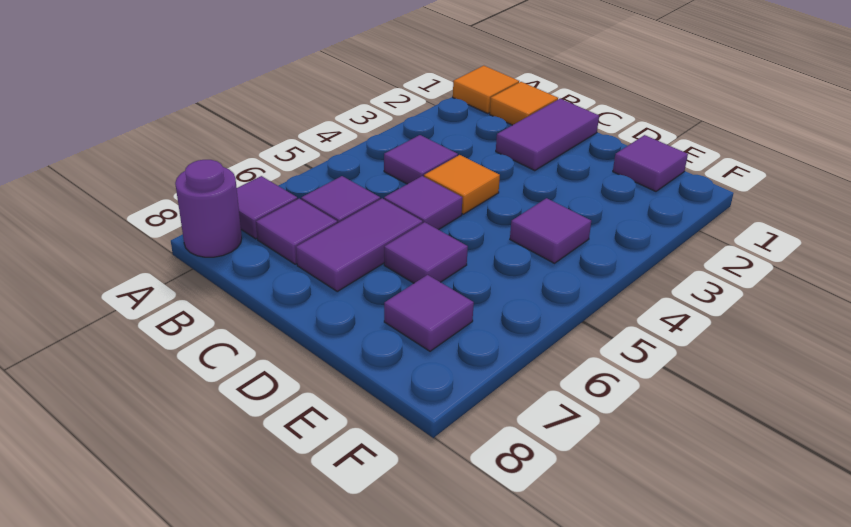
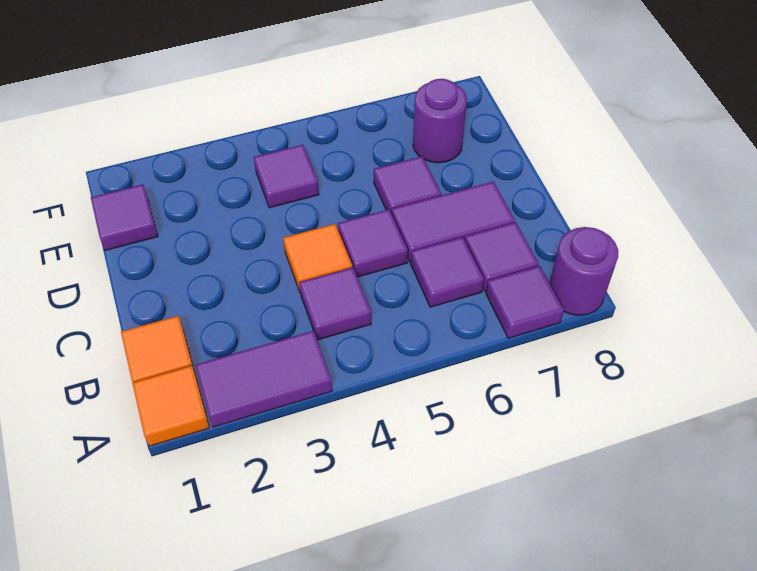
purple 1x2 tile [496,99,599,171] -> purple 1x2 tile moved to [195,331,332,427]
purple 1x1 tile [384,275,474,351] -> purple 1x1 round brick [413,79,467,163]

